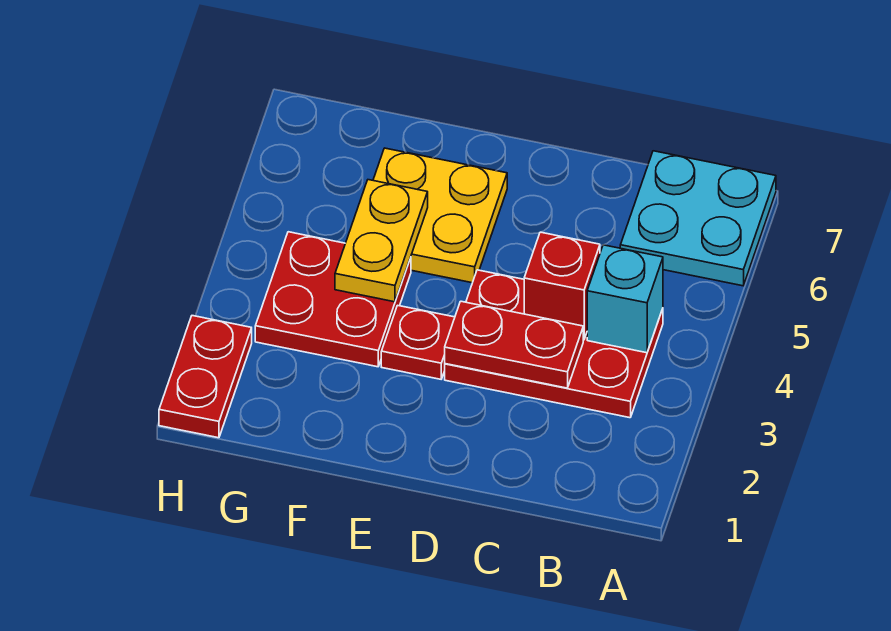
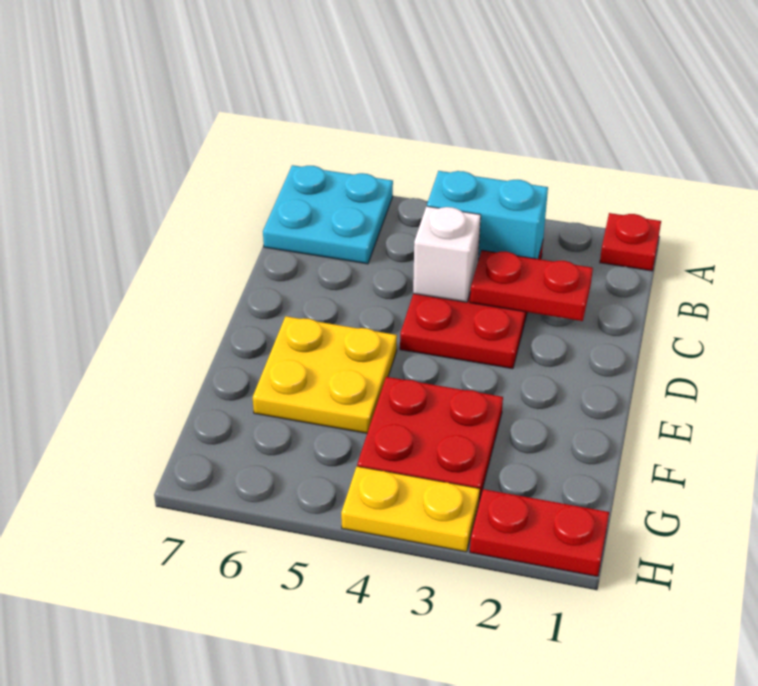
cyan 1x1 brick [587,245,663,353] -> cyan 1x2 brick [427,171,548,260]
red 1x2 plate [445,301,583,388] -> red 1x2 plate turned to [470,250,593,321]
red 1x1 brick [524,232,600,340] -> white 1x1 brick [413,206,481,302]
red 1x1 plate [381,305,455,379] -> red 1x1 plate moved to [600,213,661,271]
yellow 1x2 plate [335,180,428,302] -> yellow 1x2 plate moved to [341,466,480,552]

